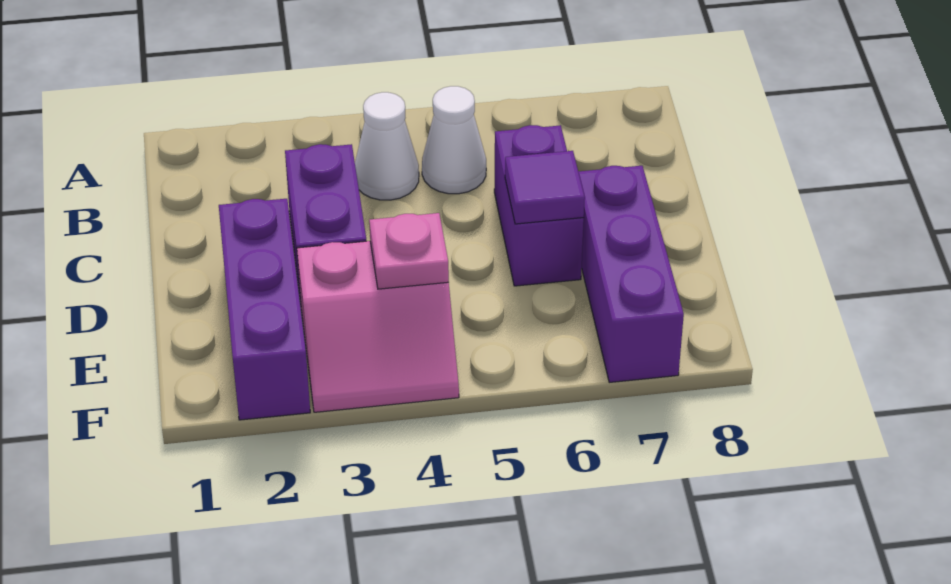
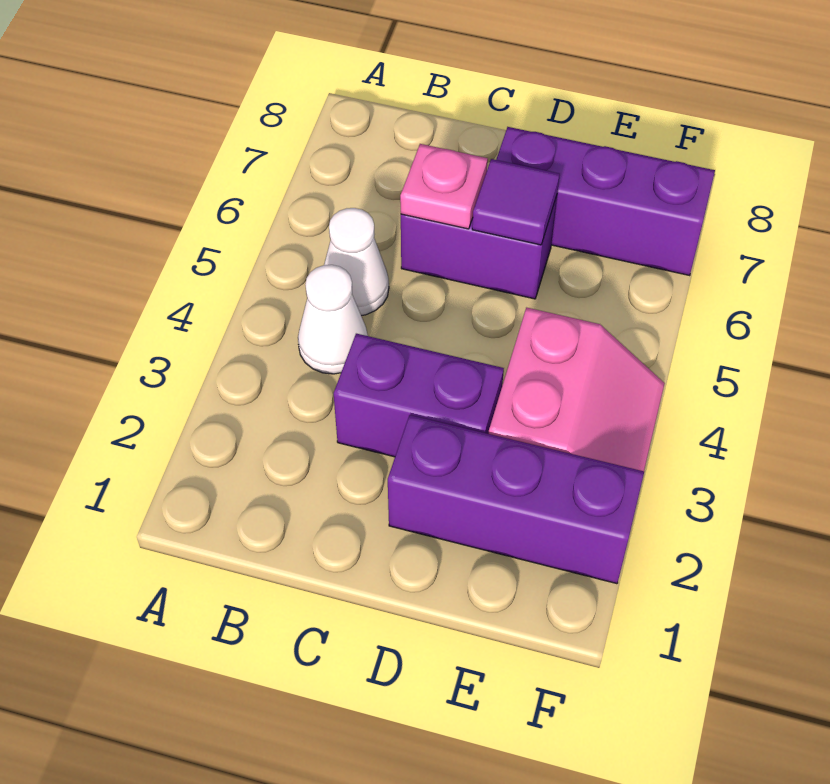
pink 1x1 plate [369,213,449,289] -> pink 1x1 plate moved to [400,144,488,229]

